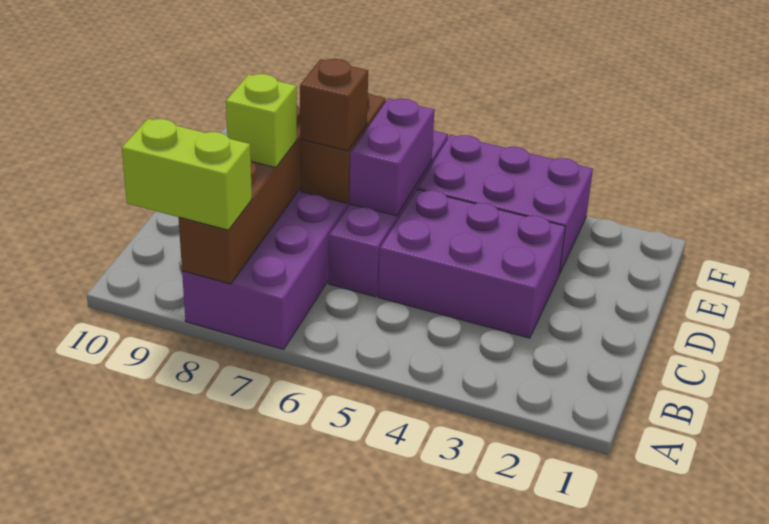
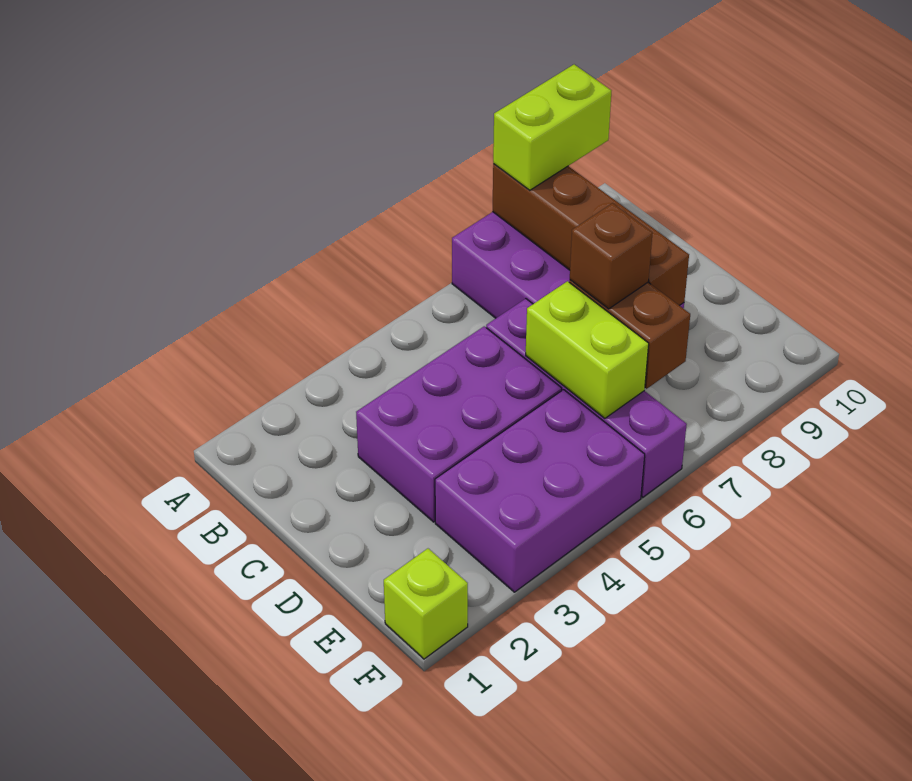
lime 1x1 brick [226,74,297,168] -> lime 1x1 brick moved to [384,549,468,659]
purple 1x2 brick [349,99,435,216] -> lime 1x2 brick [526,281,649,418]

